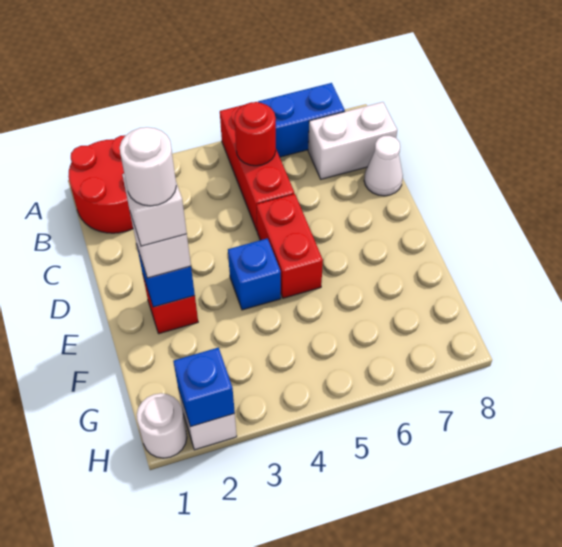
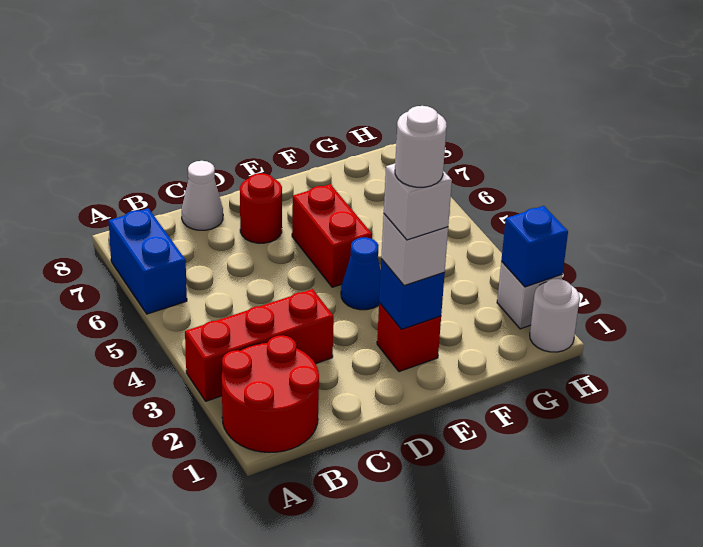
red 1x3 brick [220,105,294,230] -> red 1x3 brick moved to [185,289,334,401]
red 1x1 round brick [235,102,276,166] -> red 1x1 round brick moved to [240,173,282,243]
white 1x2 brick [308,102,397,179] -> none
red 1x2 brick [256,194,323,298] -> red 1x2 brick turned to [292,184,372,287]
blue 1x1 brick [228,238,281,310] -> blue 1x1 cone [341,237,381,310]

